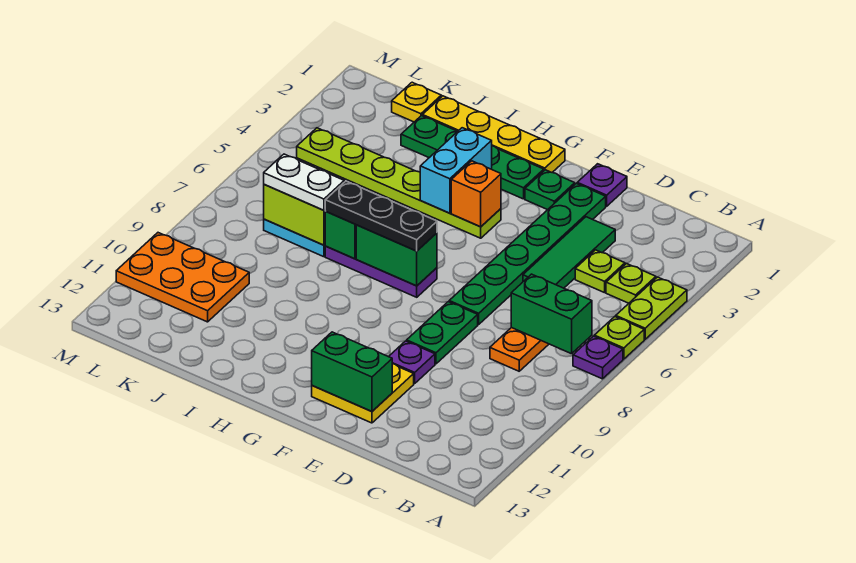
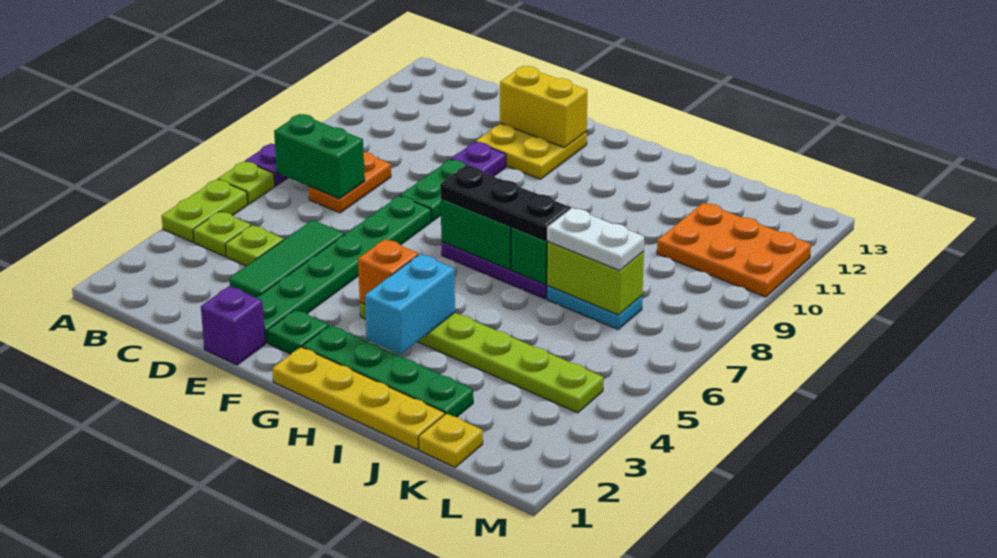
purple 1x1 plate [577,164,627,206] -> purple 1x1 brick [201,286,265,365]
green 1x2 brick [312,332,392,412] -> yellow 1x2 brick [500,66,587,147]

